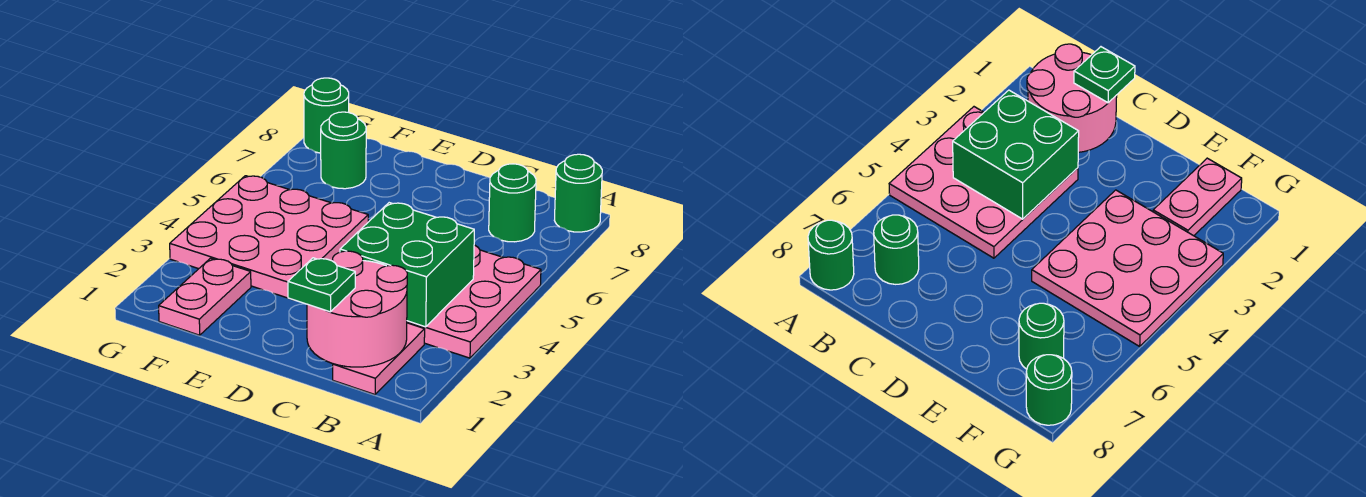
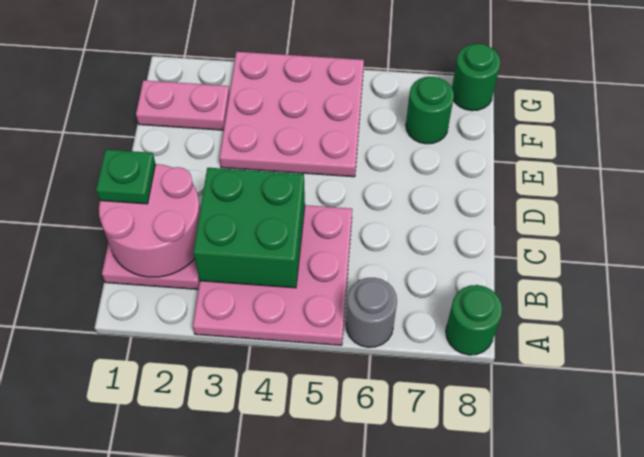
none -> grey 1x1 round brick [346,278,397,347]
green 1x1 round brick [489,164,536,242] -> none

